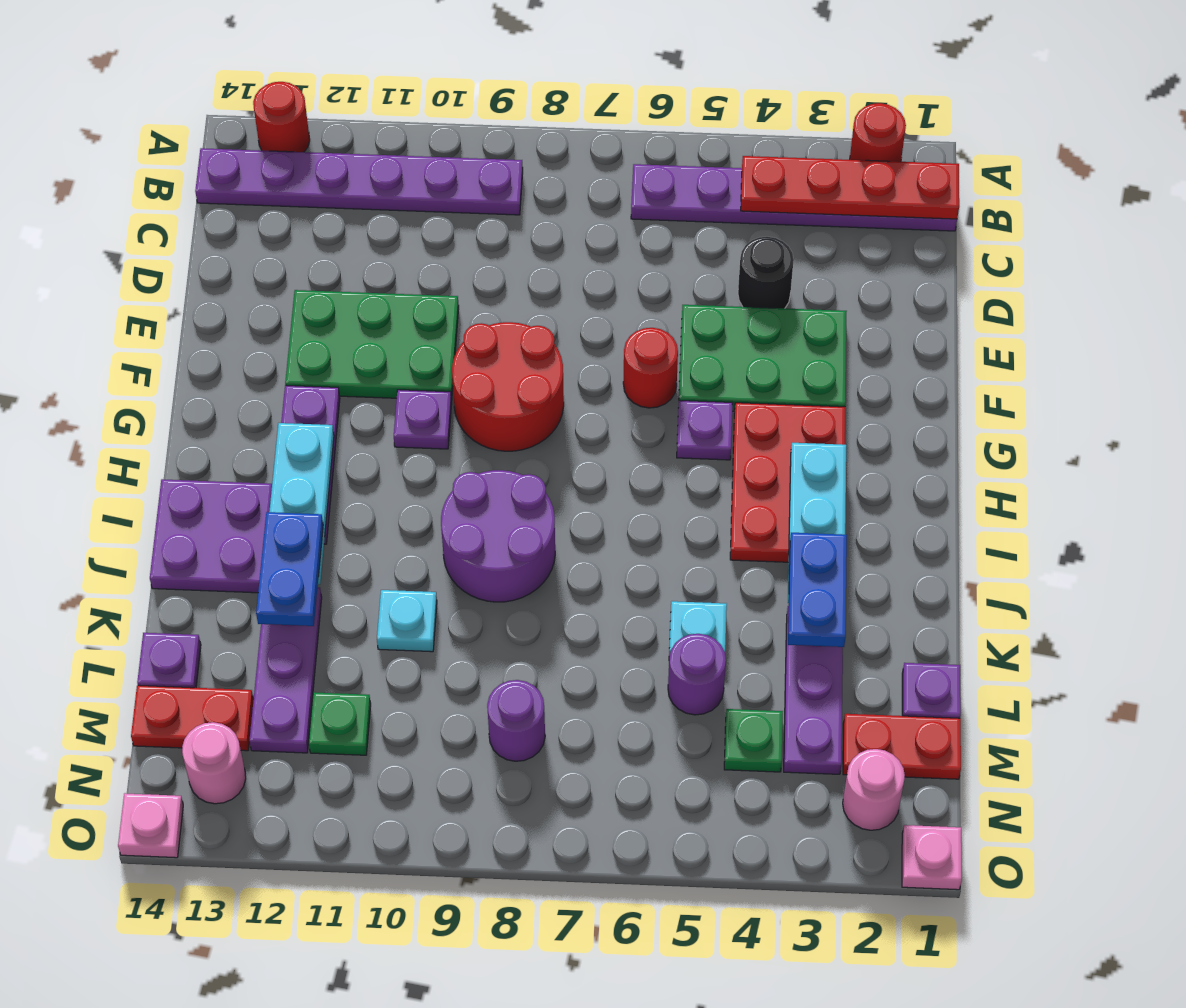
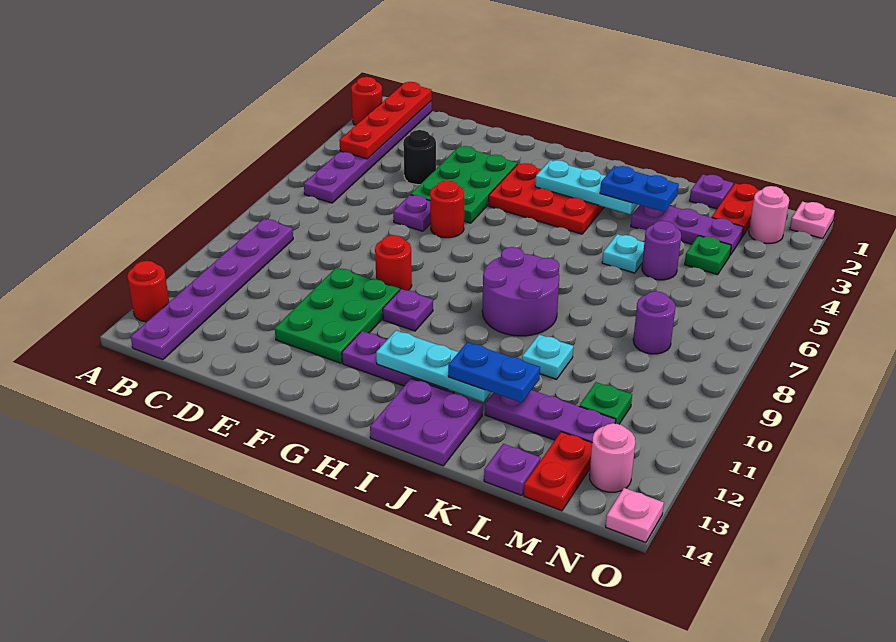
red 2x2 round brick [452,322,564,451] -> red 1x1 round brick [375,235,412,291]
purple 1x1 plate [677,400,732,460] -> purple 1x1 plate moved to [393,195,431,231]

